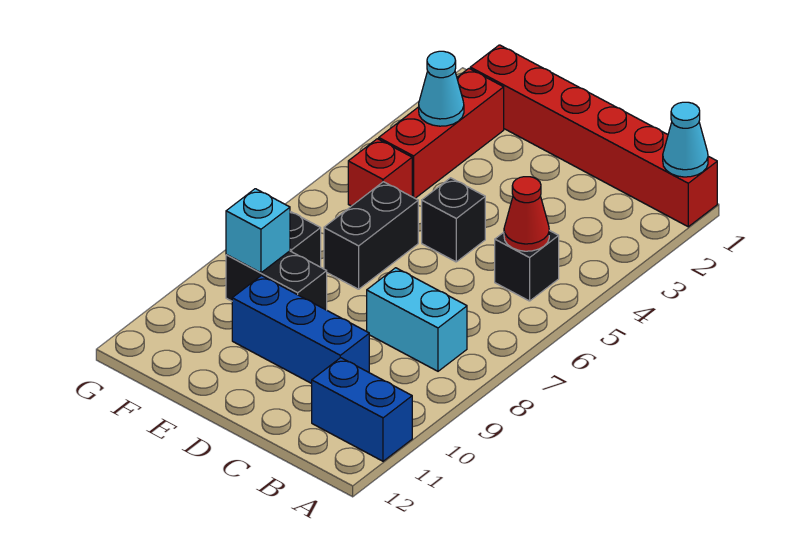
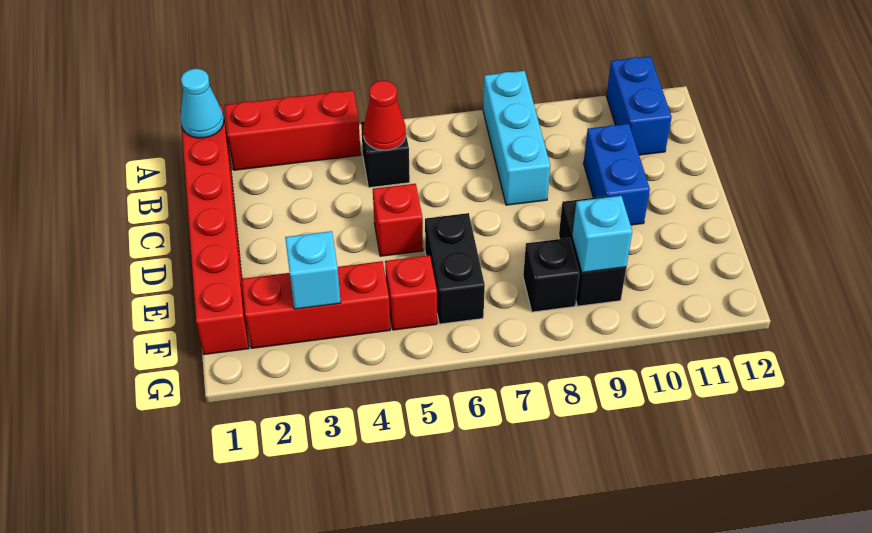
none -> red 1x3 brick [225,90,361,170]
cyan 1x2 brick [367,268,467,371] -> cyan 1x3 brick [483,71,550,205]
blue 1x3 brick [232,276,369,384] -> blue 1x2 brick [584,124,650,225]
black 1x1 brick [422,178,485,262] -> red 1x1 brick [373,184,423,256]
black 1x2 brick [324,182,418,289] -> black 1x2 brick turned to [425,213,485,324]
cyan 1x1 cone [419,51,464,126] -> cyan 1x1 brick [285,231,341,309]

